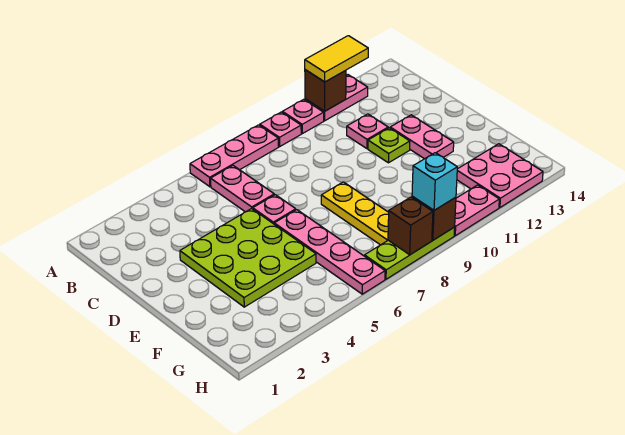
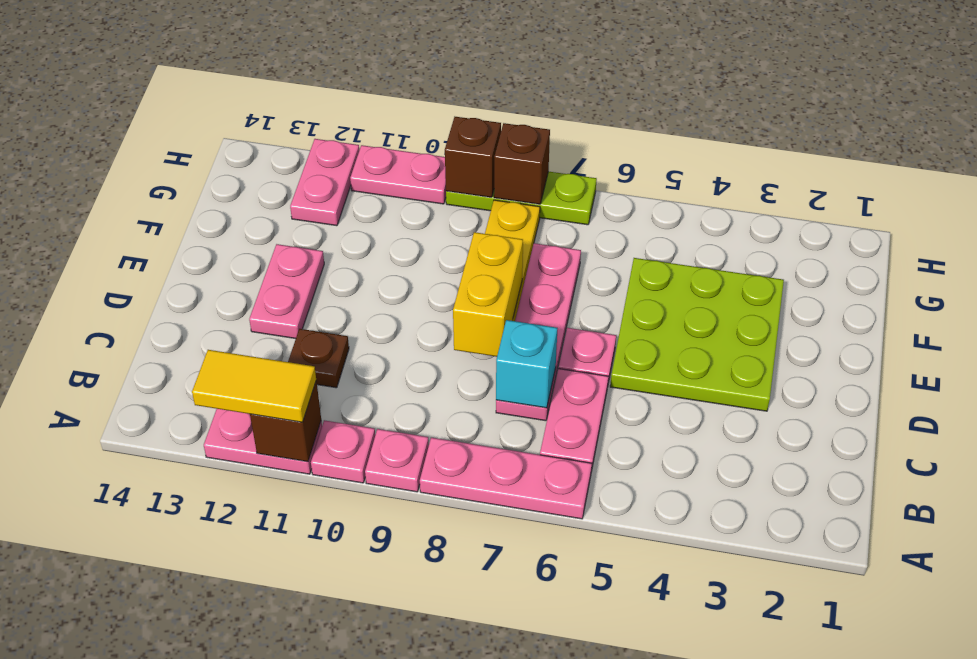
pink 1x1 plate [347,114,388,149] -> brown 1x1 plate [288,329,349,388]
none -> yellow 1x2 brick [453,232,523,357]
lime 1x1 plate [368,128,410,163] -> none
pink 1x4 plate [274,210,385,294] -> pink 1x4 plate moved to [496,243,581,421]
pink 2x2 plate [457,144,543,208] -> pink 1x2 plate [290,139,359,226]
cyan 1x1 brick [412,153,457,210] -> cyan 1x1 brick moved to [496,320,558,408]

